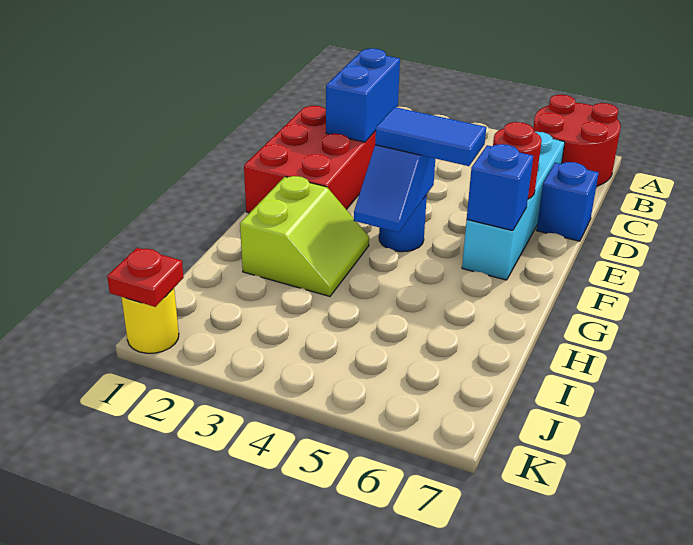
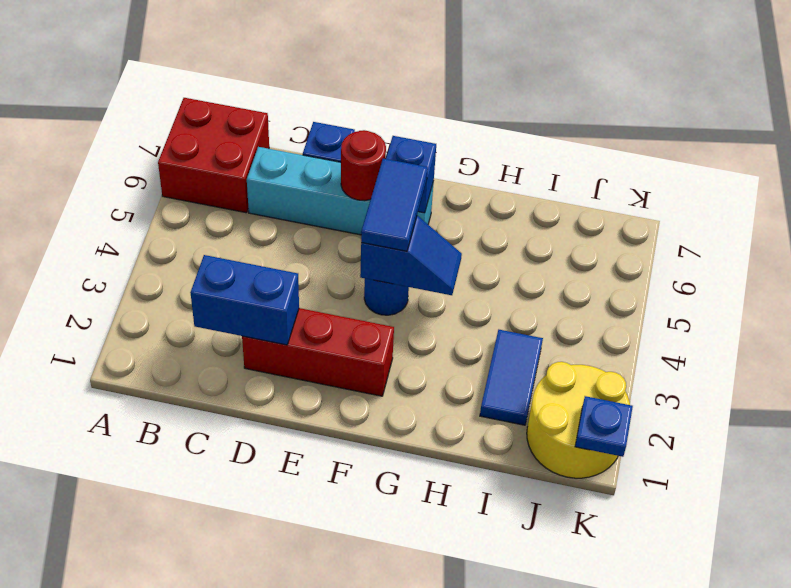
red 2x2 round brick [533,95,621,186] -> red 2x2 brick [158,98,269,213]
red 2x3 brick [244,106,376,213] -> red 1x3 brick [242,308,394,396]
lime 2x2 slope [240,176,369,296] -> none
none -> blue 1x2 tile [480,330,543,425]
yellow 1x1 round brick [122,288,179,353] -> yellow 2x2 round brick [527,362,630,478]
red 1x1 plate [107,248,184,307] -> blue 1x1 plate [575,396,633,457]

